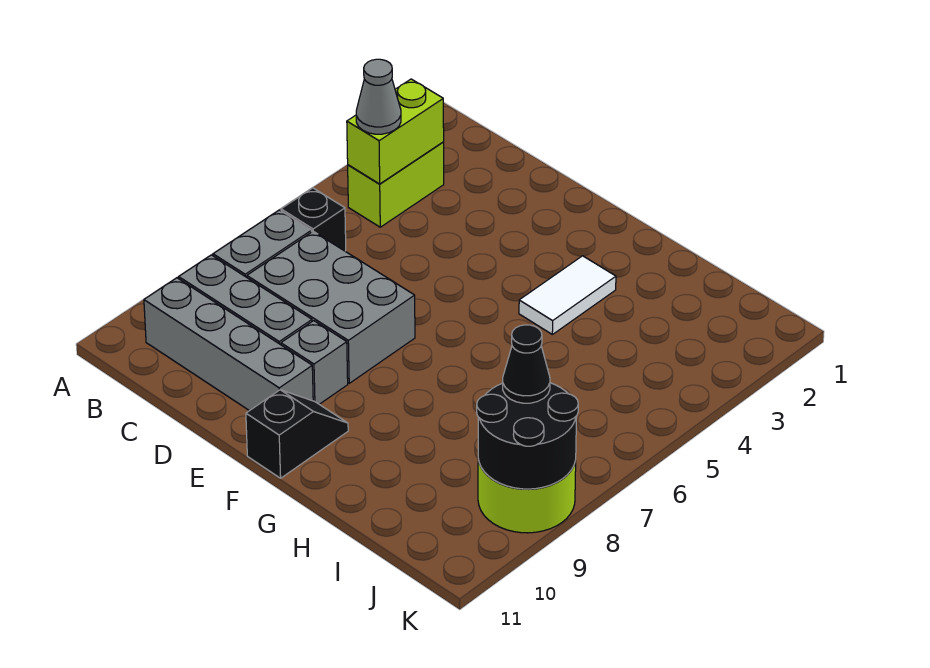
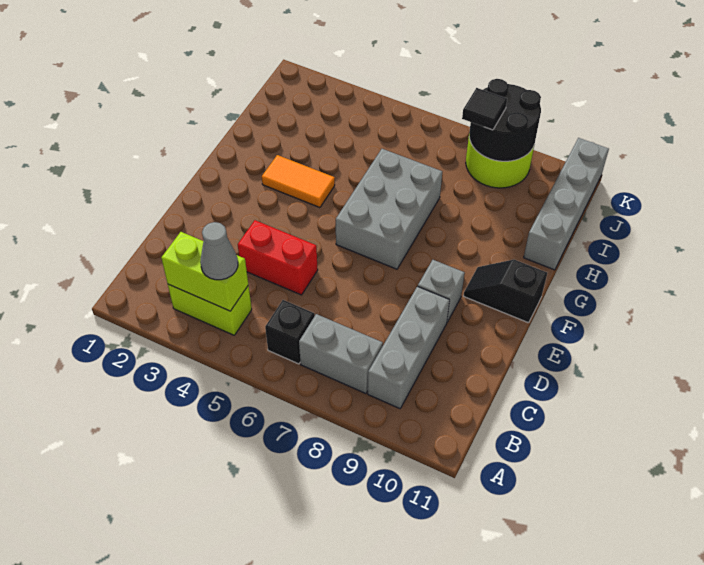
grey 1x4 brick [144,278,313,411] -> grey 1x4 brick moved to [524,138,609,270]
grey 2x3 brick [247,231,415,383] -> grey 2x3 brick moved to [336,149,442,269]
none -> red 1x2 brick [238,220,318,295]
white 1x2 tile [519,256,616,334] -> orange 1x2 tile [262,155,335,208]
black 1x1 cone [503,325,550,403] -> black 1x1 tile [462,88,507,130]

